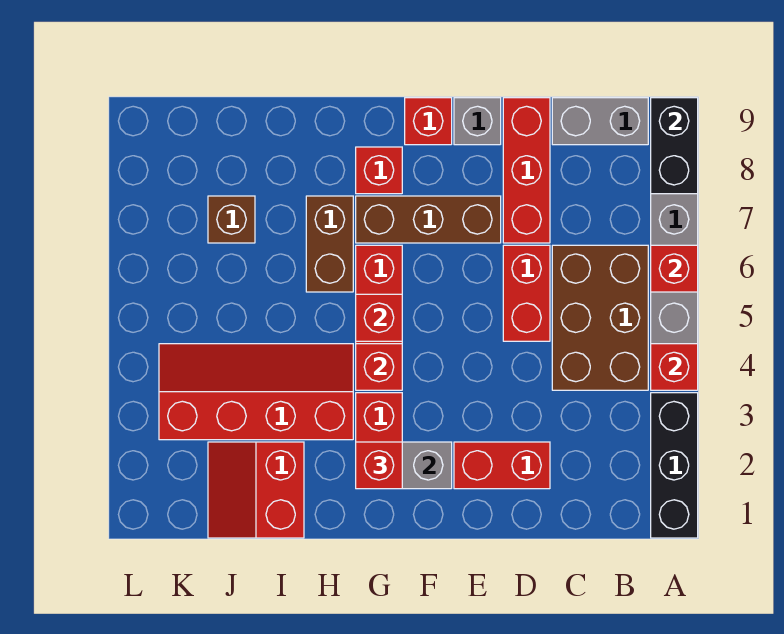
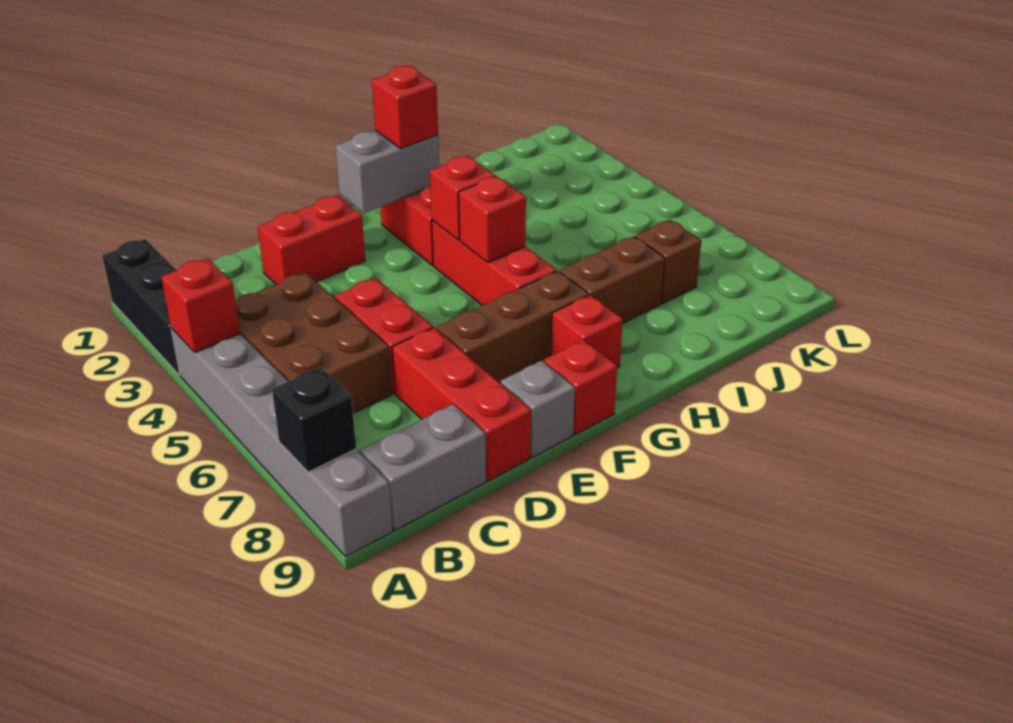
red 1x1 brick [651,245,698,292] -> none
black 1x2 brick [651,98,698,194] -> black 1x1 brick [272,367,356,472]
red 2x4 slope [159,344,353,440] -> none
brown 1x2 brick [306,196,353,292] -> brown 1x2 brick turned to [560,236,665,324]
red 2x2 slope [208,442,304,538] -> none

